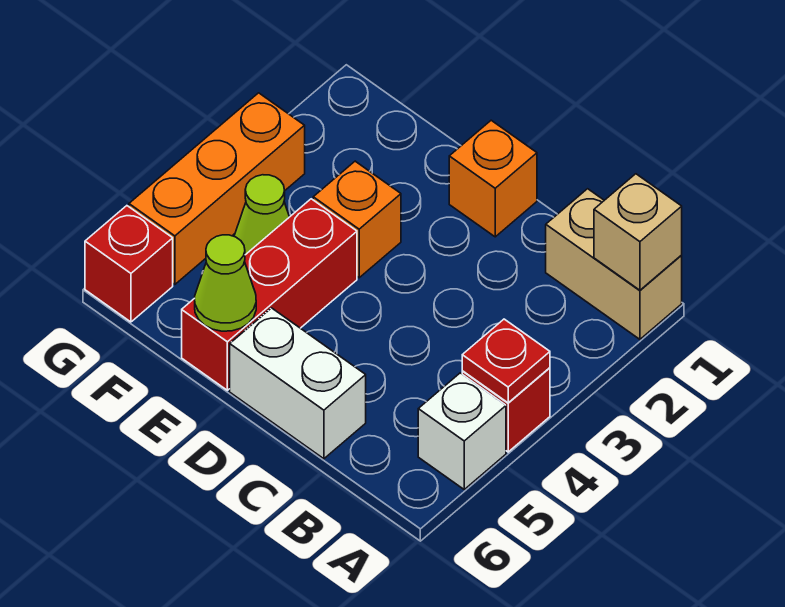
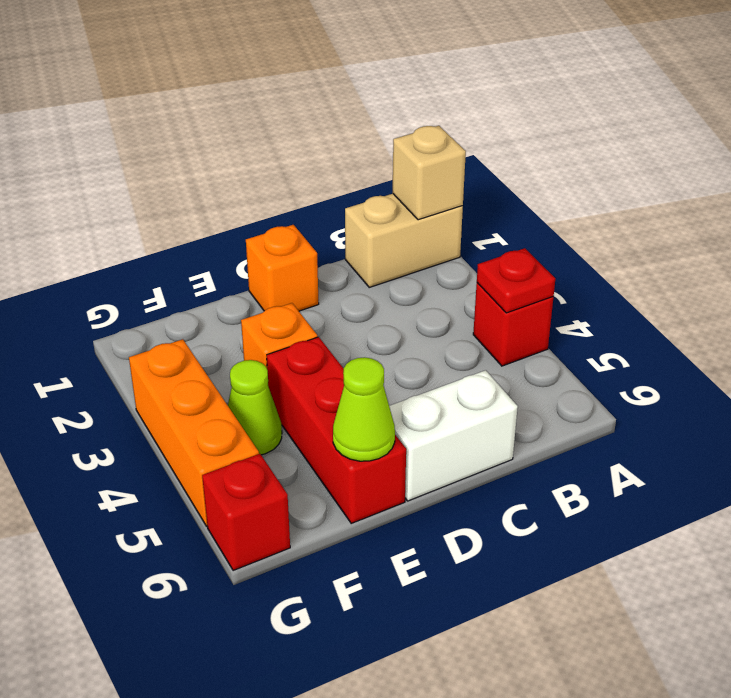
white 1x1 brick [418,373,506,489] -> none

